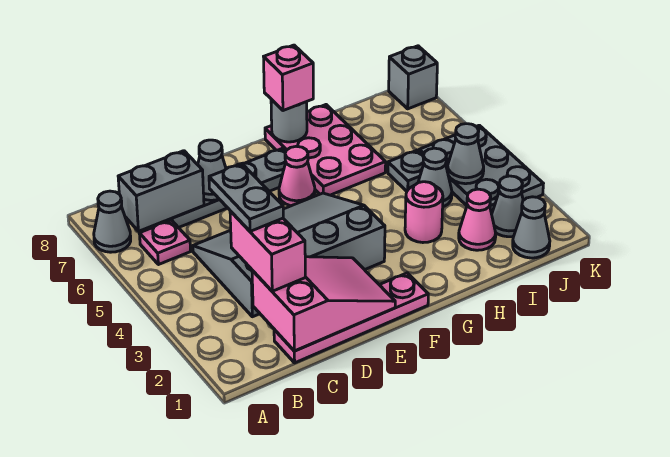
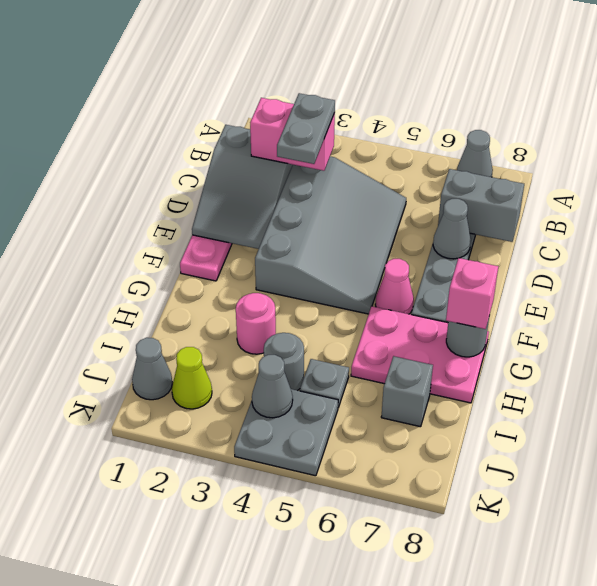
pink 1x1 plate [139,220,191,265] -> none
grey 1x2 brick [118,151,204,231] -> grey 1x2 brick turned to [438,169,524,242]
pink 2x3 slope [252,257,395,351] -> grey 2x3 slope [192,125,293,249]
grey 1x2 plate [209,164,283,231] -> grey 1x2 plate turned to [277,93,335,164]
pink 1x1 cone [459,189,496,250] -> none
grey 1x1 cone [418,148,452,207] -> grey 1x1 round brick [264,333,304,391]
grey 1x1 cone [492,176,523,237] -> lime 1x1 cone [172,347,212,409]
grey 2x3 plate [419,125,543,214] -> grey 2x2 plate [234,389,338,476]
grey 1x1 brick [389,46,437,109] -> grey 1x1 brick moved to [381,356,433,427]

